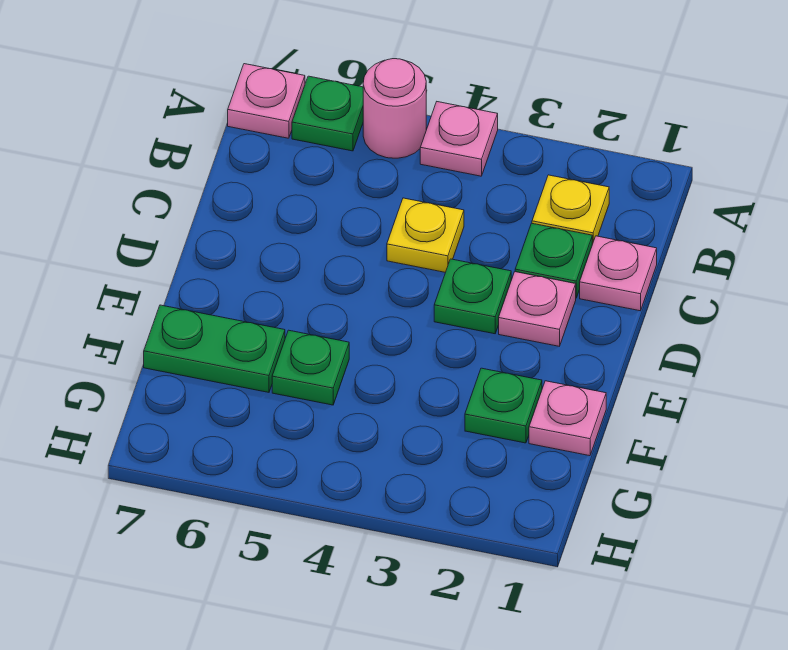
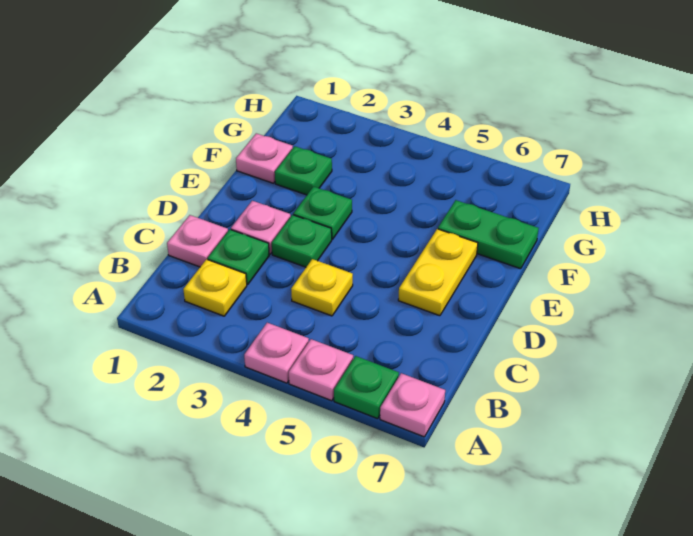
pink 1x1 round brick [363,59,426,158] -> pink 1x1 plate [289,339,353,401]
none -> yellow 1x2 plate [398,229,478,316]
green 1x1 plate [272,330,349,405] -> green 1x1 plate moved to [293,187,352,239]

